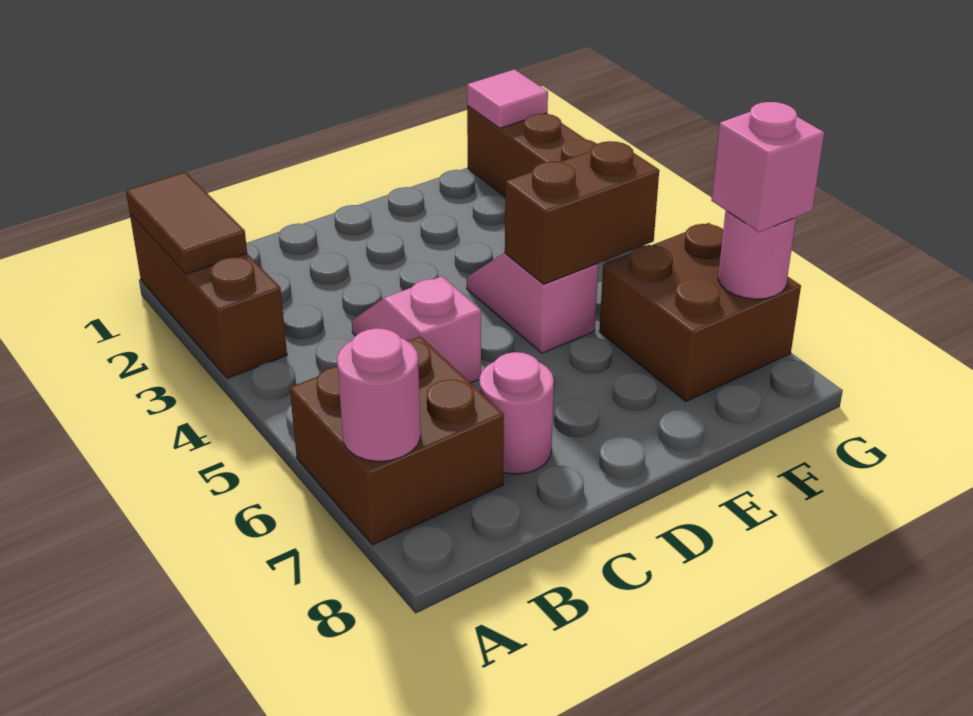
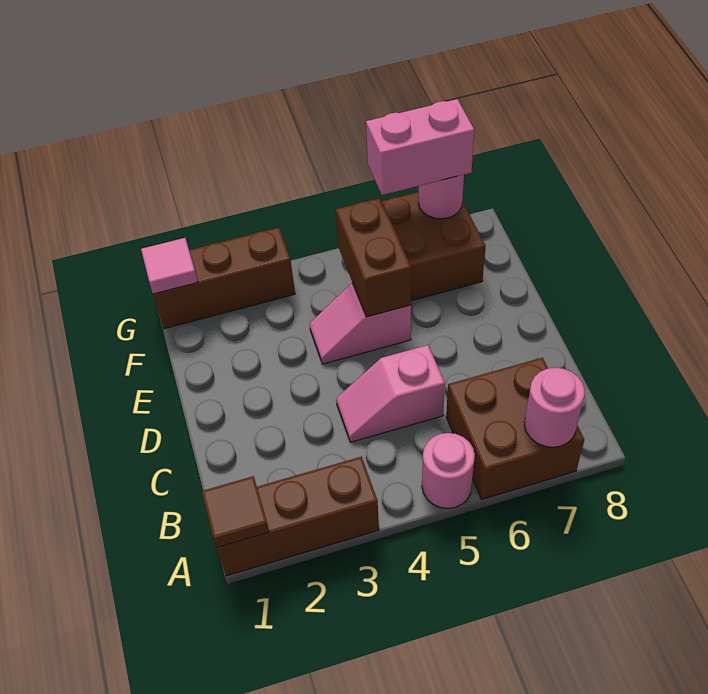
brown 1x2 tile [126,172,247,274] -> brown 1x1 tile [202,476,269,547]
pink 1x1 round brick [479,352,554,474] -> pink 1x1 round brick moved to [422,433,475,508]
pink 1x1 brick [711,102,824,232] -> pink 1x2 brick [366,99,474,195]

